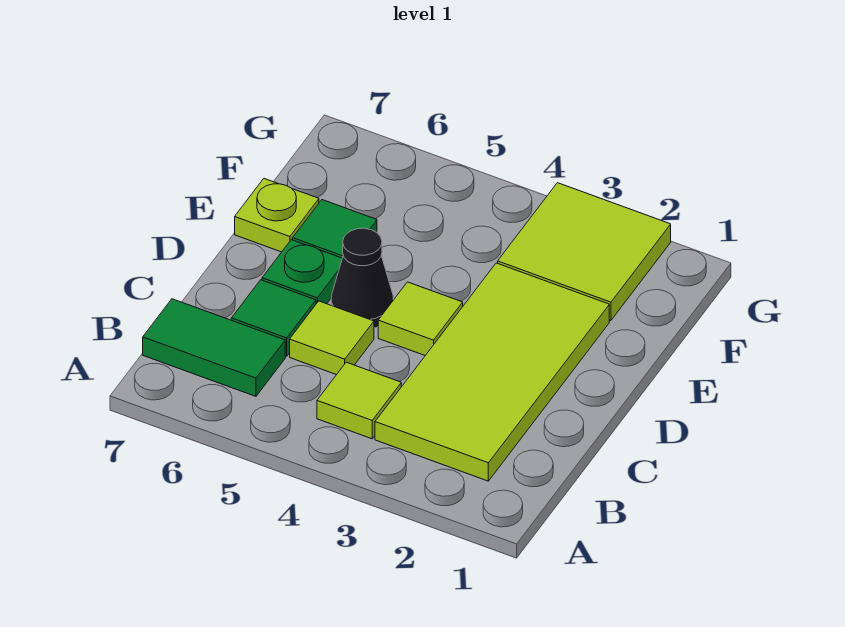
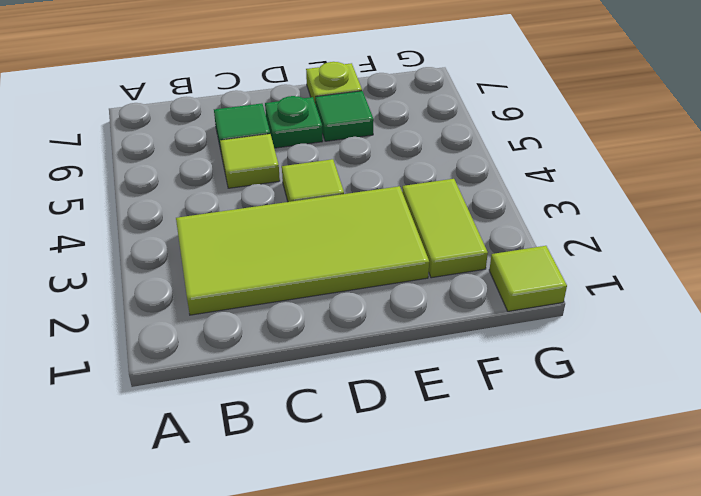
lime 1x1 tile [317,362,401,439] -> lime 1x1 tile moved to [489,246,567,311]
green 1x2 tile [143,299,285,396] -> none
black 1x1 cone [331,228,393,328] -> none
lime 2x2 tile [498,183,671,321] -> lime 1x2 tile [402,179,488,278]

